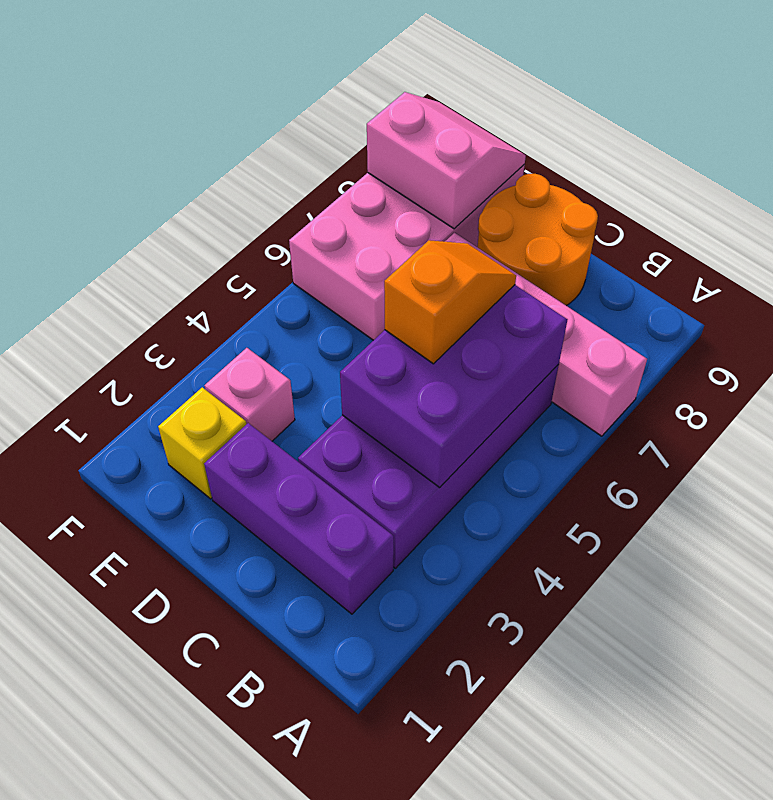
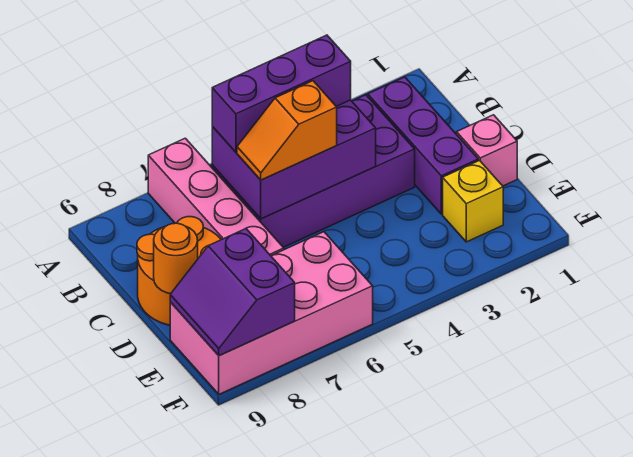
none -> purple 1x3 brick [212,35,351,152]
none -> orange 1x1 round brick [154,223,198,294]
pink 1x1 brick [205,348,295,441] -> pink 1x1 brick moved to [457,115,517,186]
pink 2x2 slope [367,92,526,229] -> purple 2x2 slope [170,229,295,356]

